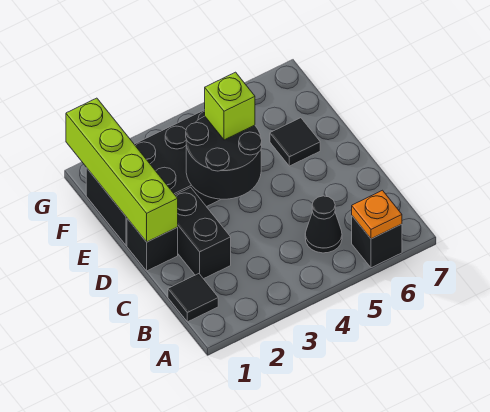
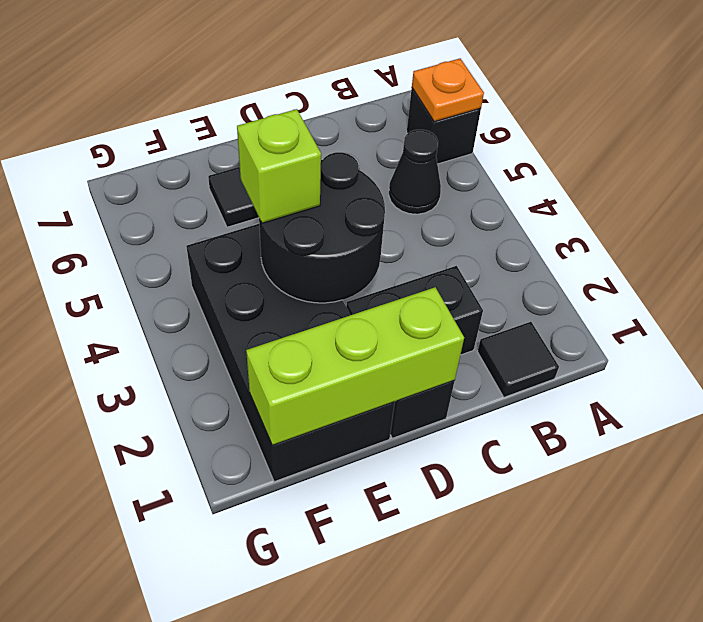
lime 1x4 brick [66,98,178,242] -> lime 1x3 brick [246,287,464,446]

